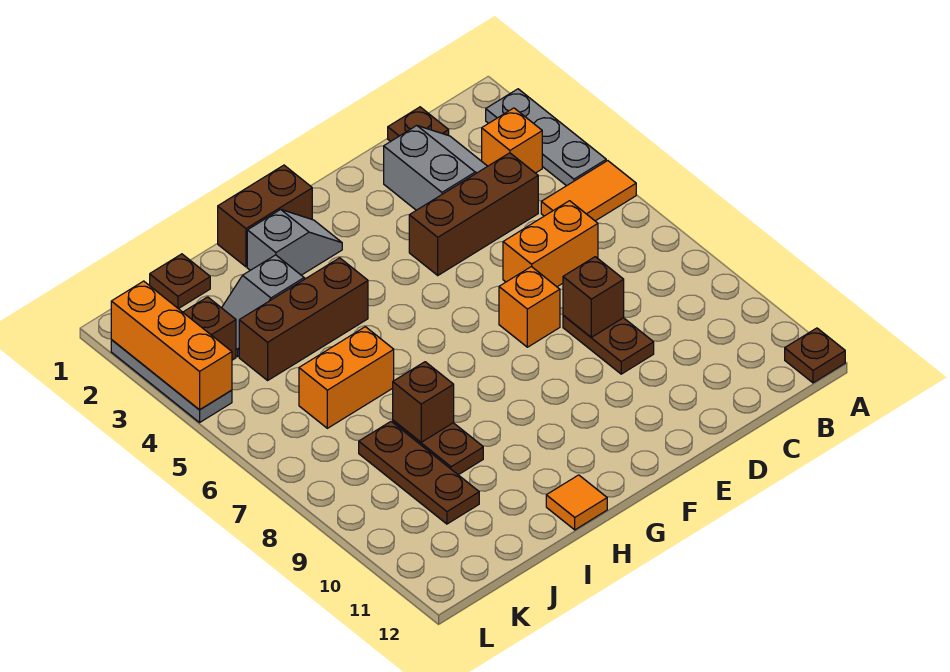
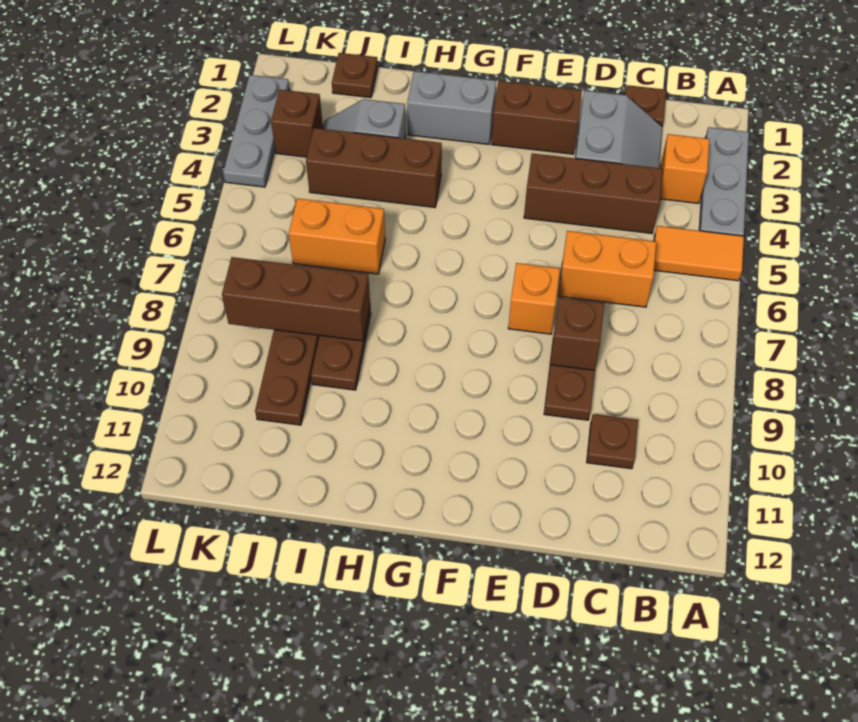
brown 1x1 plate [785,328,845,383] -> brown 1x1 plate moved to [587,414,638,469]
brown 1x2 brick [218,165,312,267] -> brown 1x2 brick moved to [492,81,582,154]
grey 1x2 slope [247,210,342,275] -> grey 1x2 brick [407,71,496,144]
orange 1x1 tile [546,475,607,530] -> none
brown 1x1 brick [393,362,454,442] -> brown 1x3 brick [222,257,370,341]
orange 1x3 brick [111,281,232,410] -> none

